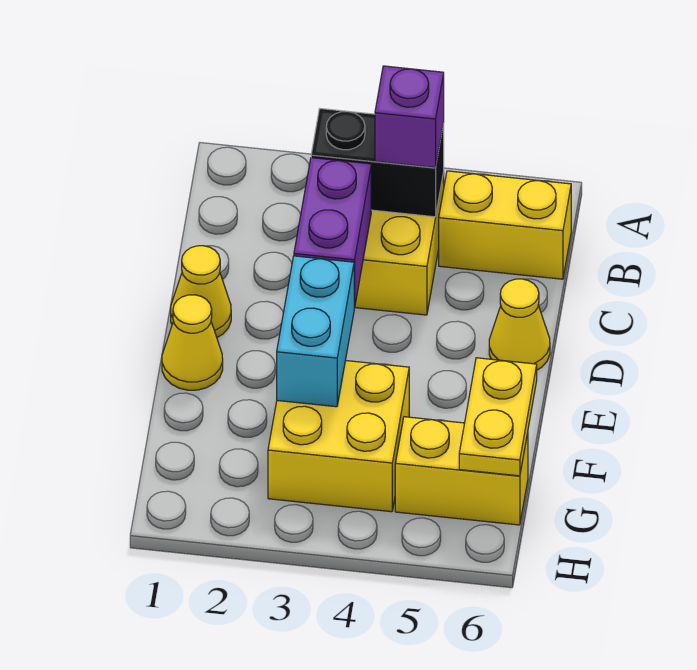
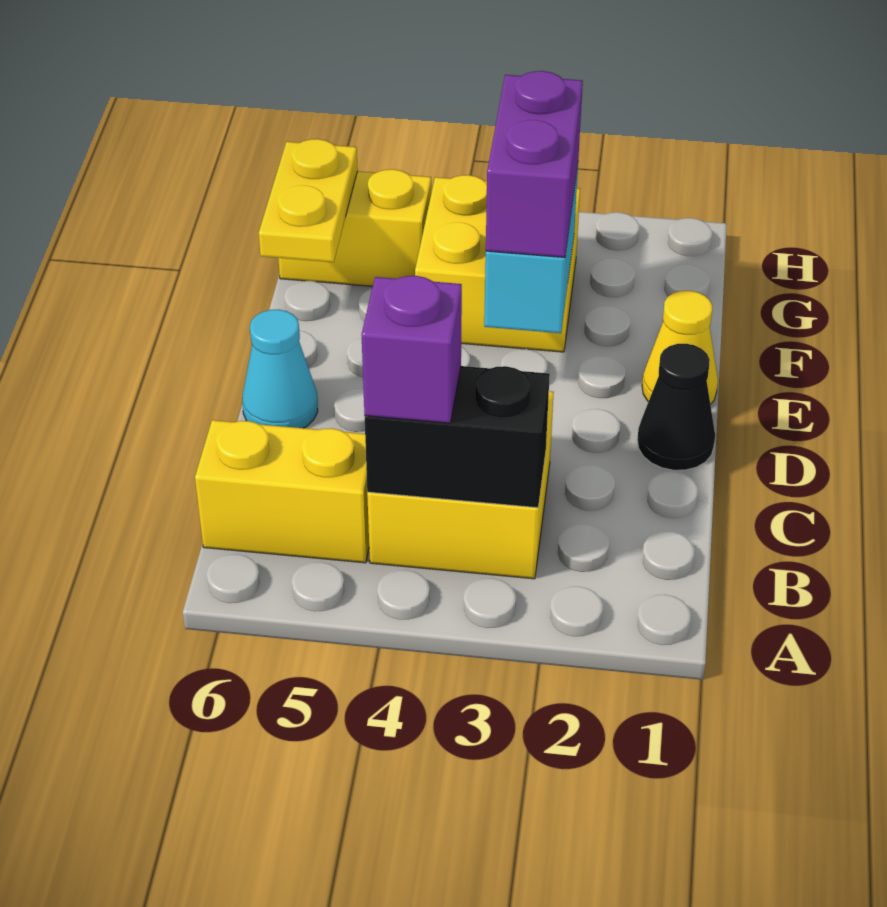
purple 1x2 brick [294,158,371,308] -> purple 1x2 brick moved to [486,71,583,257]
yellow 1x1 cone [171,246,231,337] -> black 1x1 cone [637,344,715,470]
yellow 1x1 cone [489,279,550,370] -> cyan 1x1 cone [242,309,318,428]

